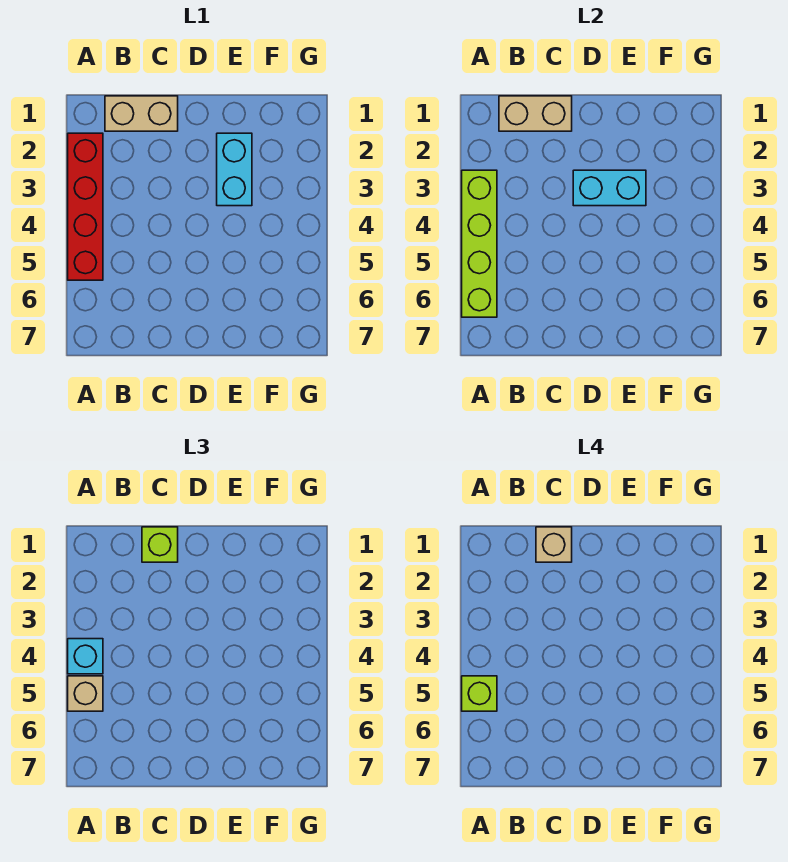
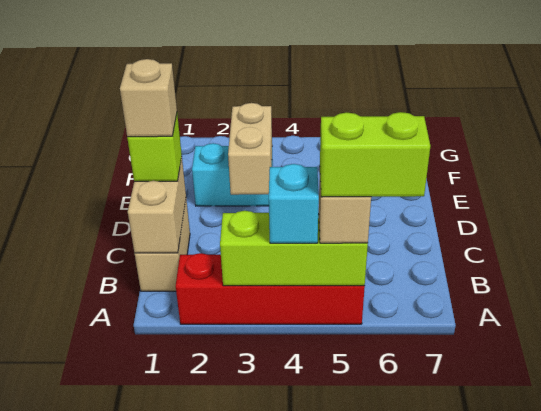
lime 1x4 brick [462,170,497,317] -> lime 1x3 brick [220,211,368,286]
lime 1x1 brick [462,676,497,711] -> lime 1x2 brick [320,112,430,197]
cyan 1x2 brick [573,170,646,206] -> tan 1x2 brick [228,103,272,195]

